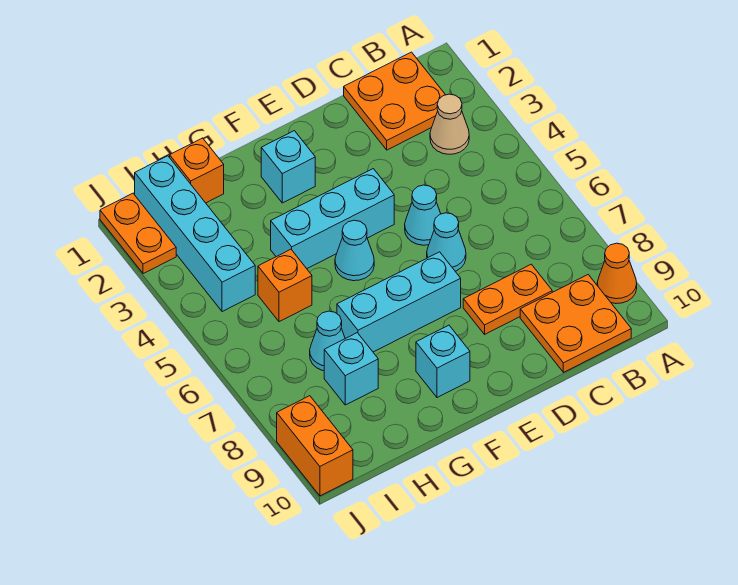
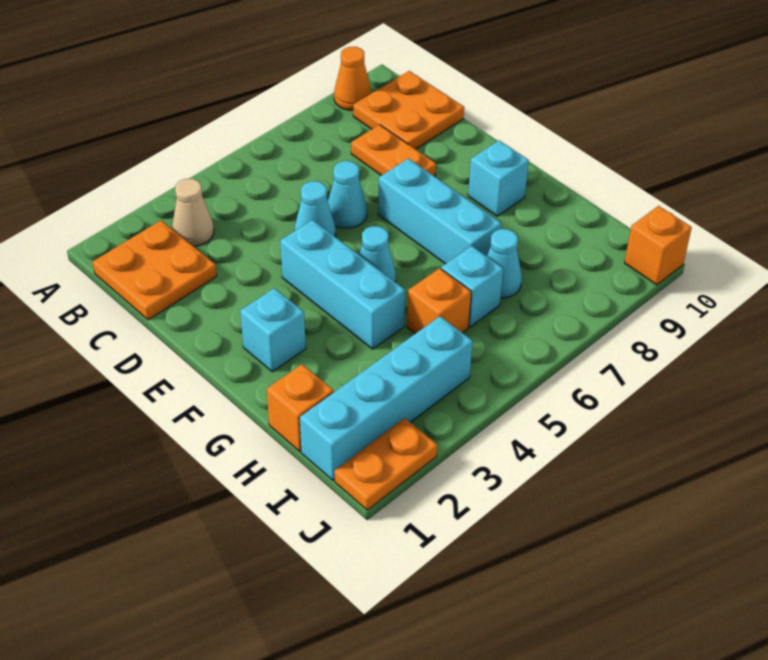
cyan 1x1 brick [324,333,378,405] -> cyan 1x1 brick moved to [441,246,503,327]
orange 1x2 brick [277,396,353,496] -> orange 1x1 brick [625,206,692,285]

